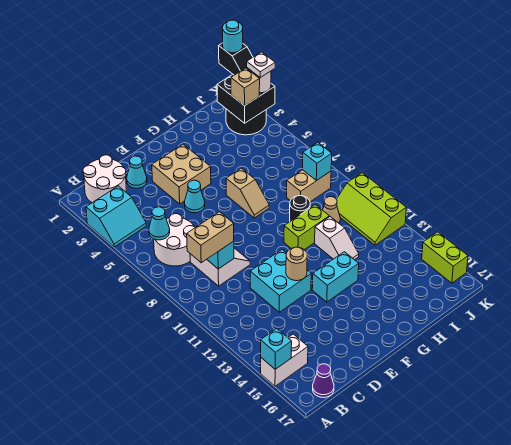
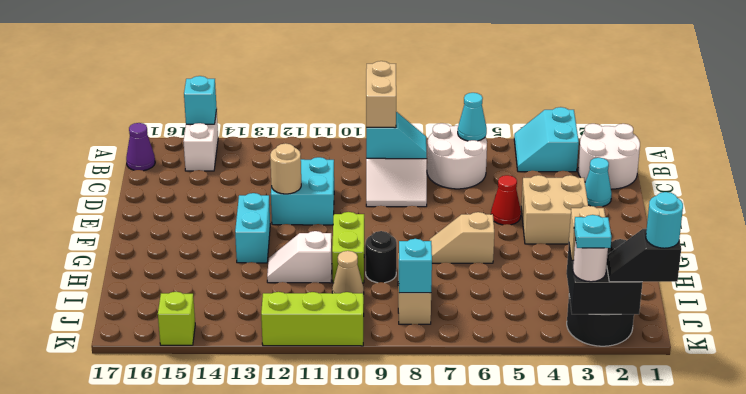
cyan 1x1 cone [184,180,205,213] -> red 1x1 cone [491,175,521,225]
white 1x1 plate [247,52,275,77] -> cyan 1x1 plate [574,215,612,248]
lime 1x2 brick [422,232,468,283] -> lime 1x1 brick [158,292,195,345]

